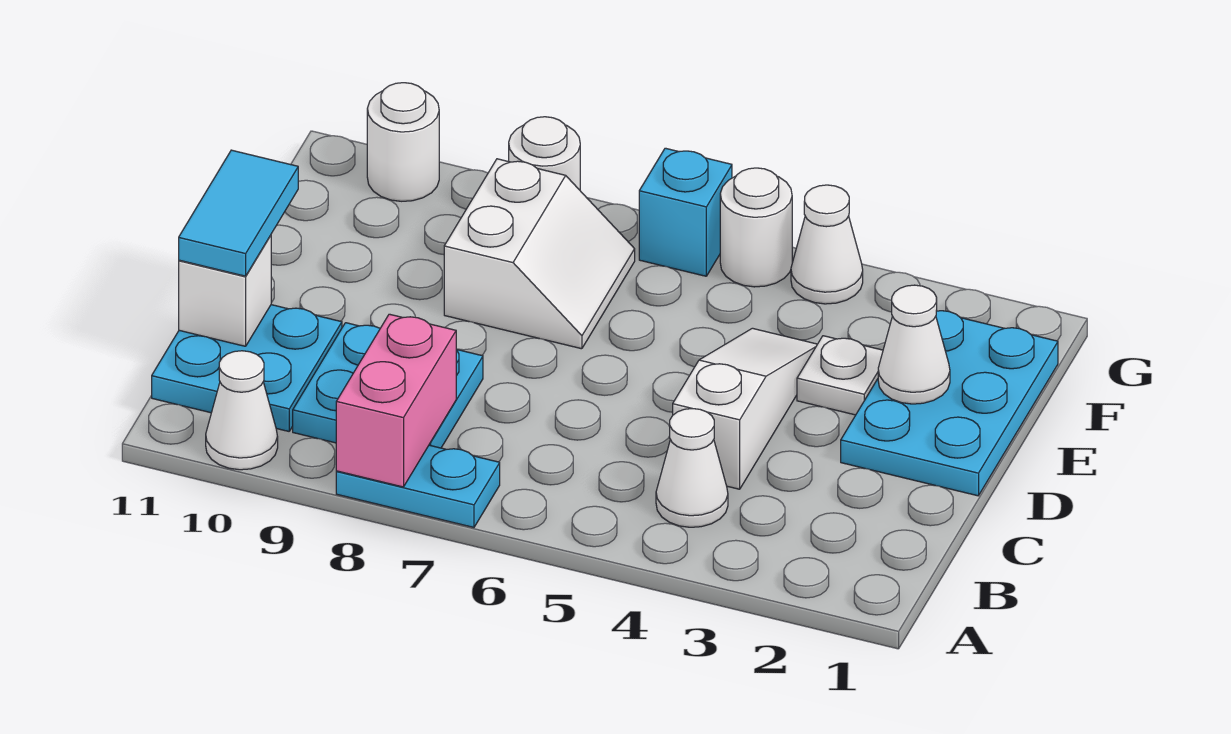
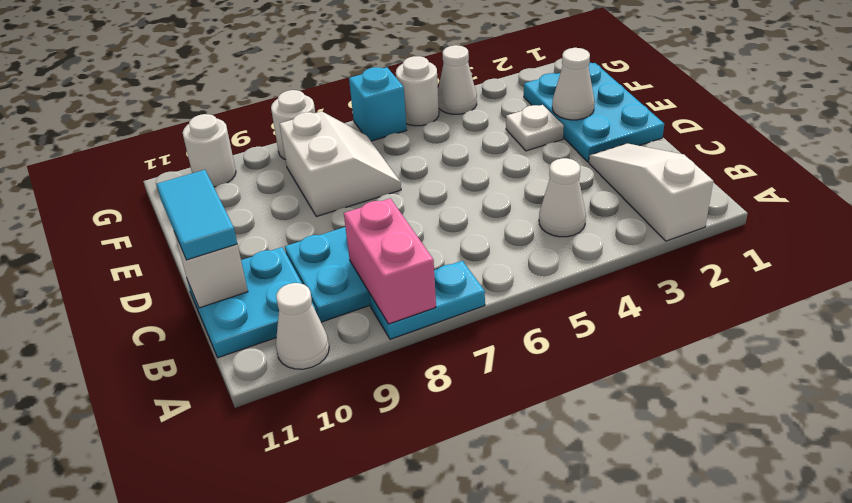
white 1x3 slope [673,328,817,489] -> white 1x3 slope moved to [589,143,713,241]

